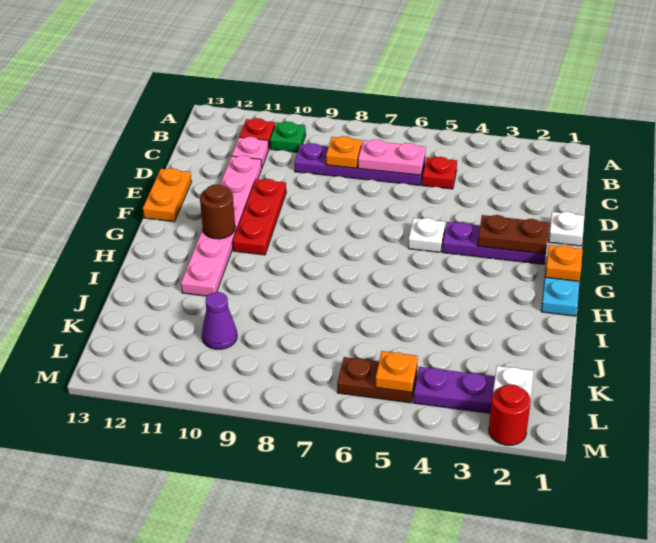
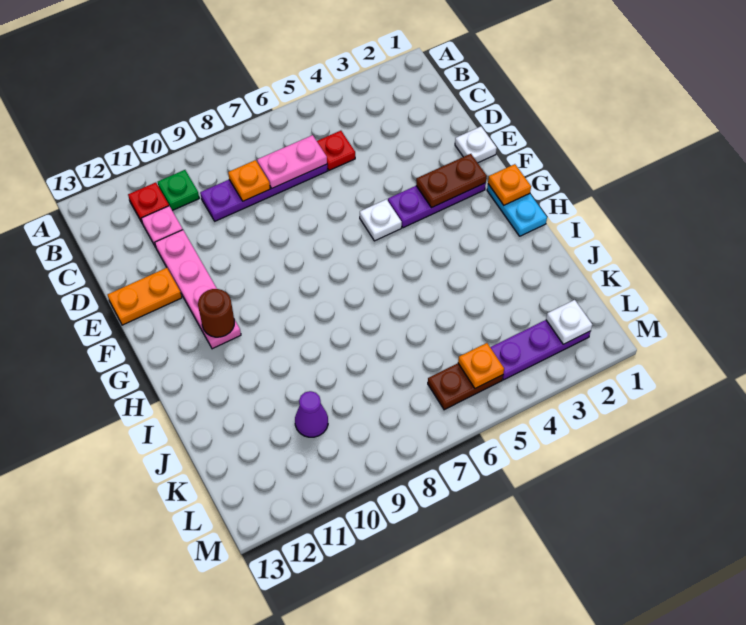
pink 1x6 plate [181,156,262,296] -> pink 1x4 plate [155,230,241,349]
red 1x3 plate [233,179,286,255] -> none
orange 1x2 plate [143,168,191,222] -> orange 1x2 plate turned to [108,268,182,325]
red 1x1 round brick [489,385,531,445] -> none

